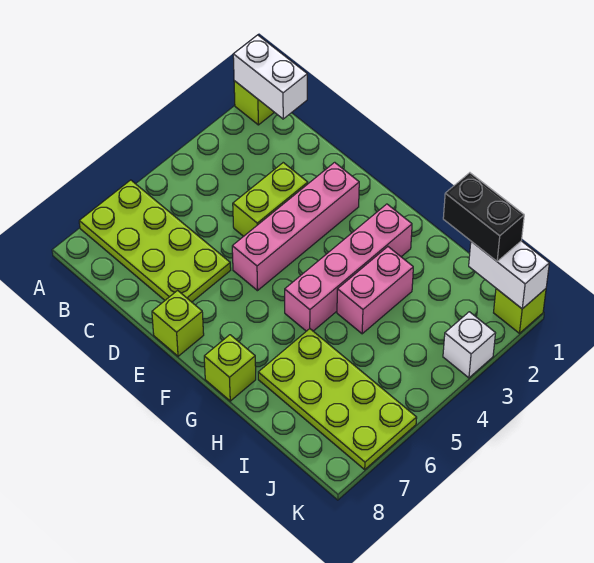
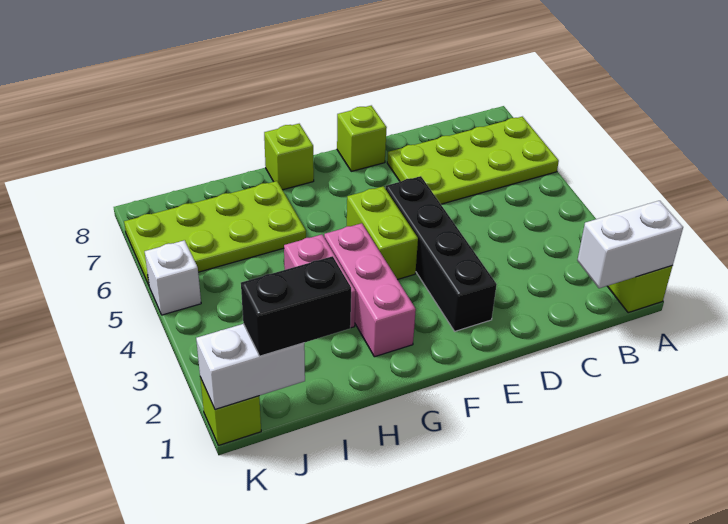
lime 1x2 brick [233,163,308,236] -> lime 1x2 brick moved to [347,186,418,280]
pink 1x4 brick [232,162,359,291] -> black 1x4 brick [385,176,497,331]
pink 1x4 brick [285,204,412,331] -> pink 1x3 brick [324,223,416,357]
white 1x1 brick [443,312,496,378] -> white 1x1 brick moved to [145,240,201,315]

